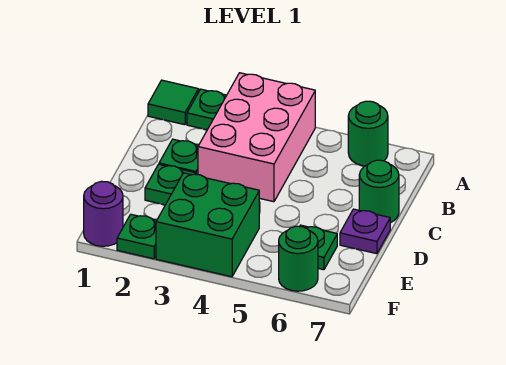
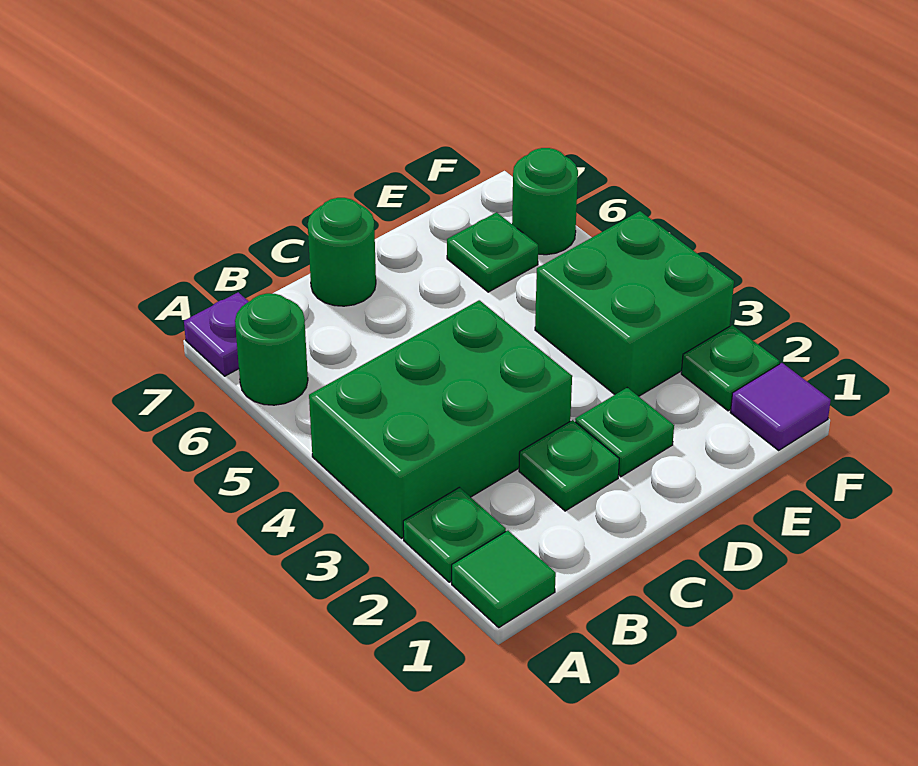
pink 2x3 brick [198,73,315,202] -> green 2x3 brick [309,300,572,538]
purple 1x1 plate [340,209,390,254] -> purple 1x1 plate moved to [184,292,249,376]
purple 1x1 round brick [84,181,123,246] -> purple 1x1 tile [730,363,831,450]

